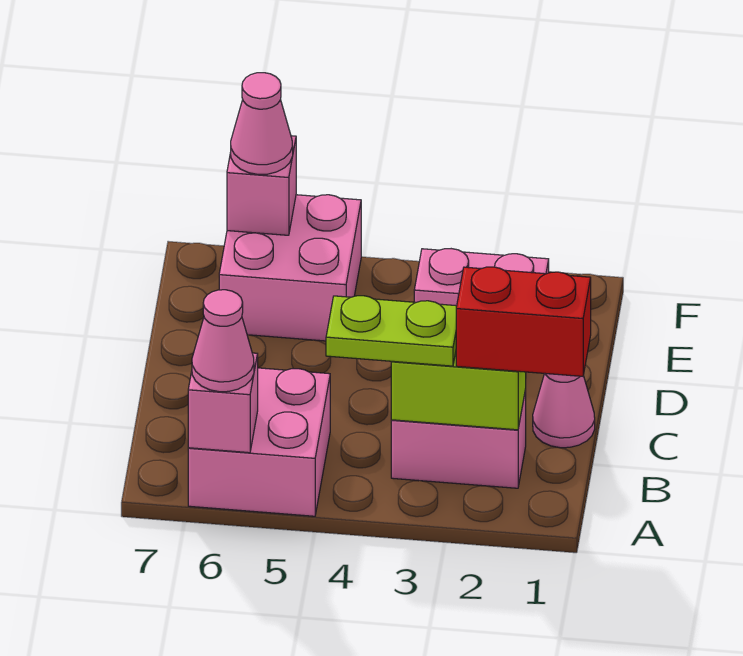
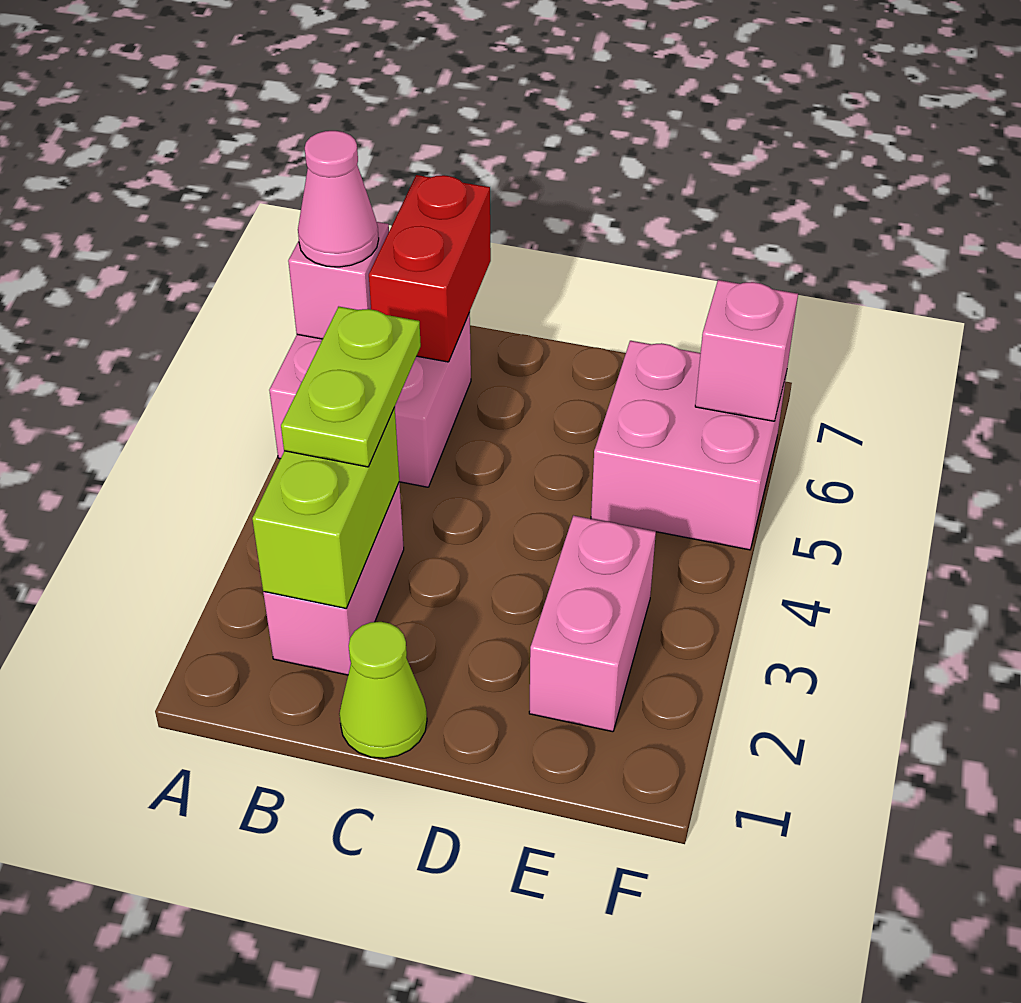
red 1x2 brick [456,267,591,376] -> red 1x2 brick moved to [369,175,491,362]
pink 1x1 cone [533,373,595,448] -> lime 1x1 cone [339,622,427,758]
pink 1x1 cone [231,73,293,174] -> none

